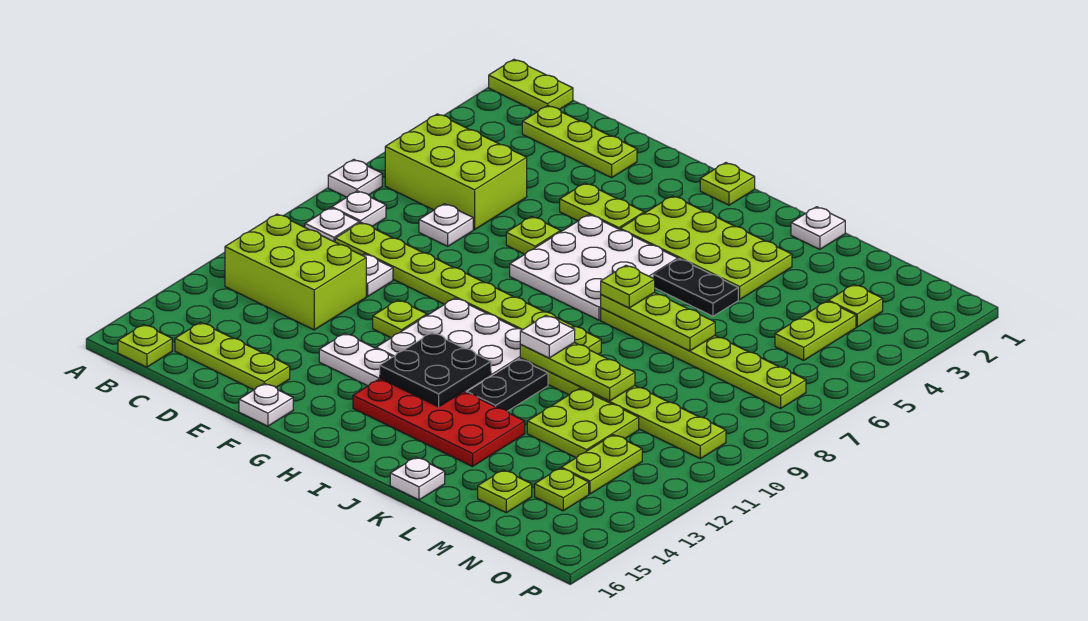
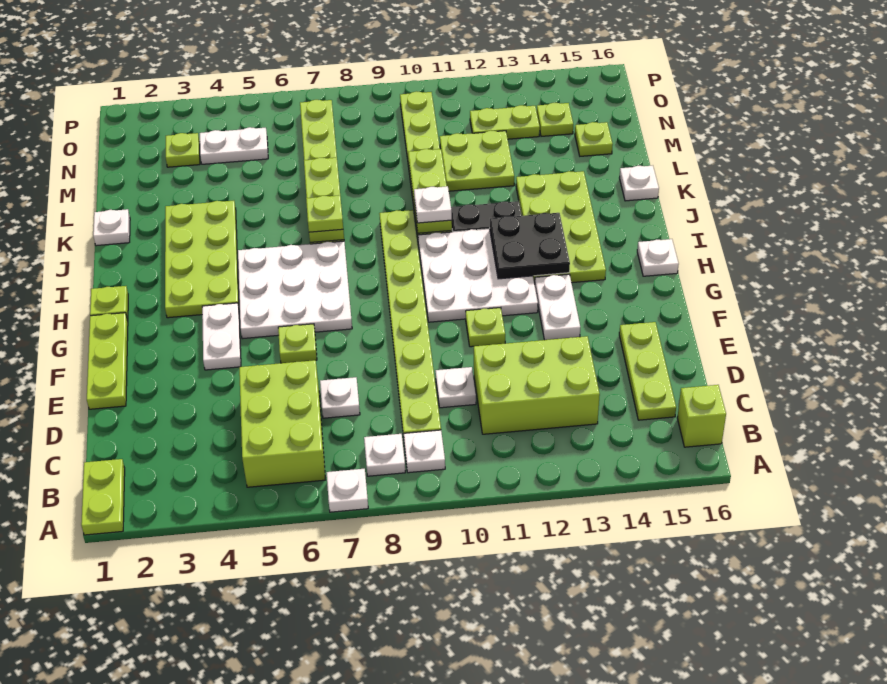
lime 2x3 brick [225,214,366,330] -> lime 2x3 brick turned to [474,336,600,434]
lime 1x1 plate [118,325,172,367] -> lime 1x1 brick [677,385,726,447]
lime 1x3 plate [522,106,637,178] -> lime 1x3 plate moved to [87,313,128,409]
lime 1x2 plate [560,183,644,229] -> white 1x2 plate [202,303,241,370]
white 1x1 plate [239,383,293,426] -> white 1x1 plate moved to [637,239,679,276]
red 2x4 plate [353,379,525,466] -> lime 2x4 plate [516,171,606,284]
black 1x2 plate [654,259,738,316] -> none
lime 1x2 plate [775,301,856,360] -> white 1x2 plate [200,127,268,164]

